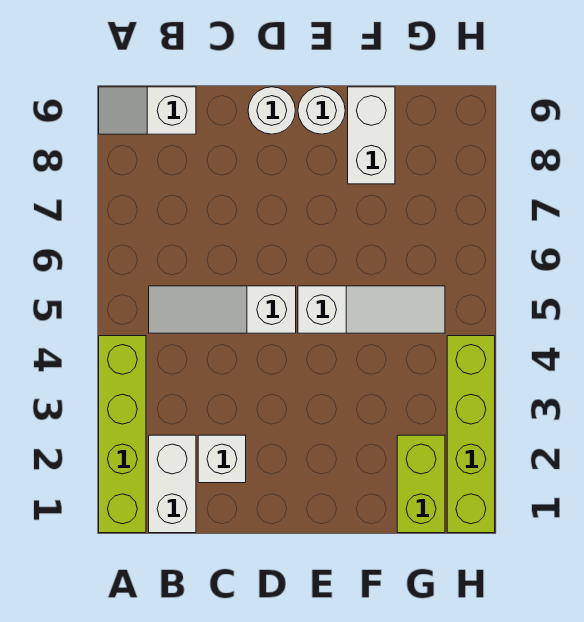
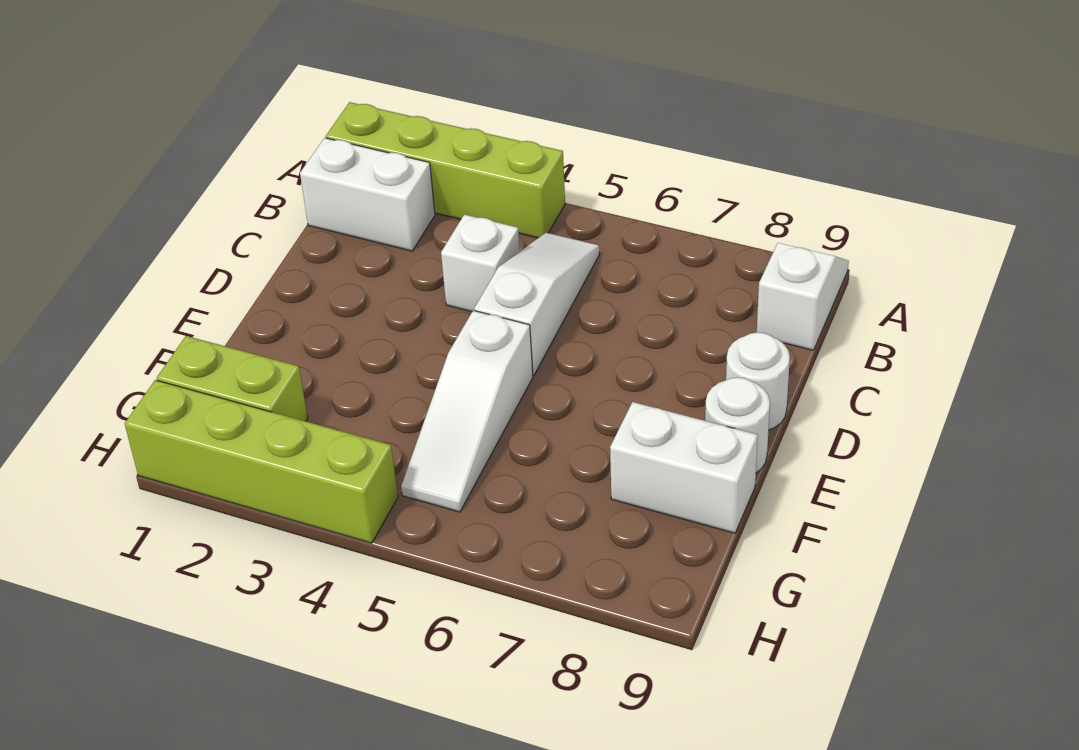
white 1x1 brick [198,435,246,483] -> white 1x1 brick moved to [441,214,520,312]

